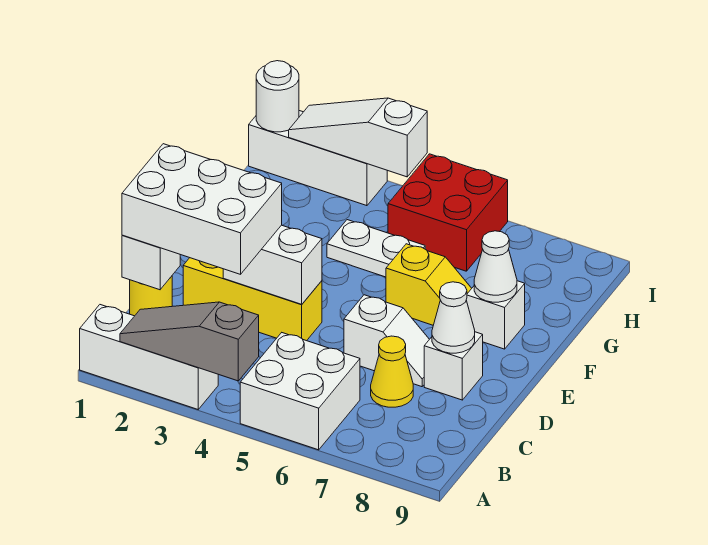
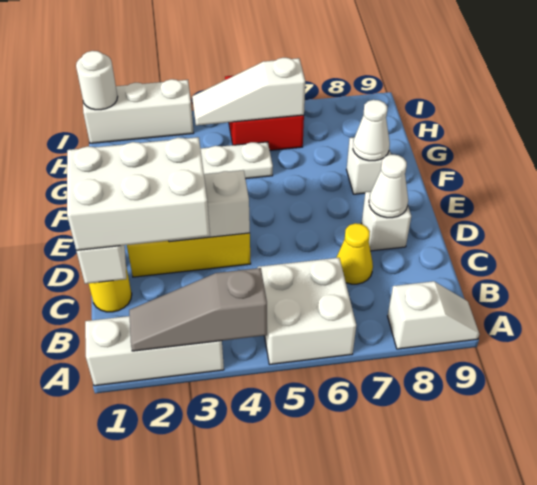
white 1x2 slope [344,295,429,387] -> white 1x2 slope moved to [388,281,479,349]
yellow 1x2 slope [386,244,472,325] -> none
white 1x3 slope [289,98,427,177] -> white 1x3 slope moved to [192,58,305,125]

